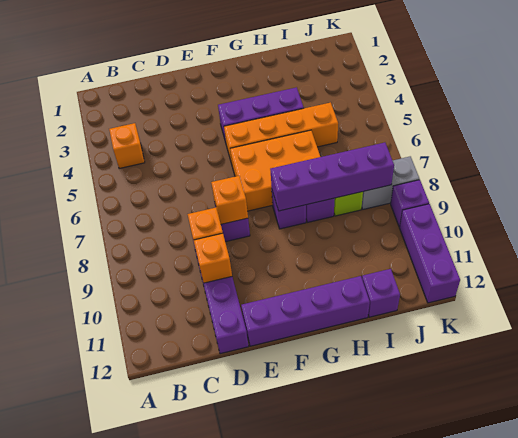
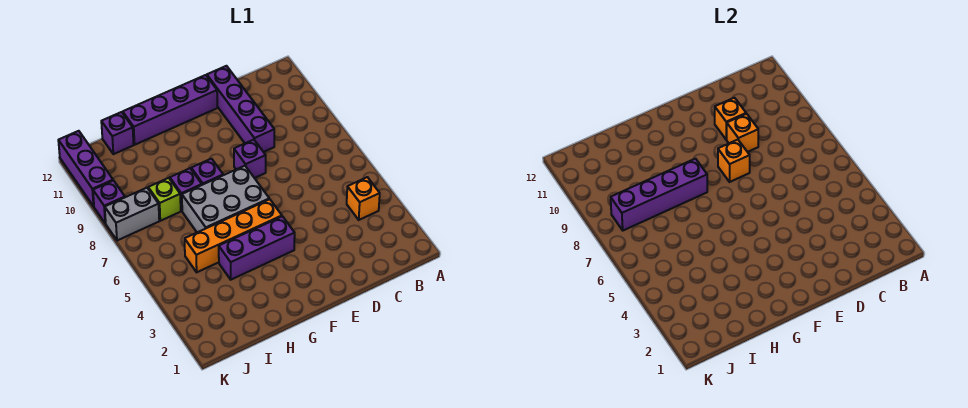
orange 2x3 brick [230,130,320,211] -> grey 2x3 brick [182,166,269,232]

